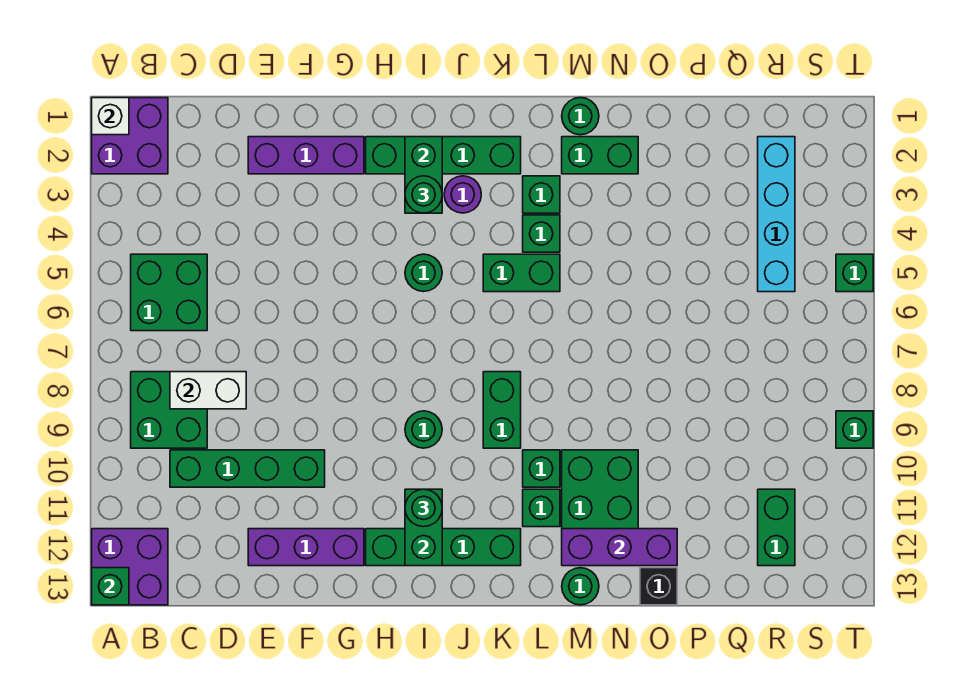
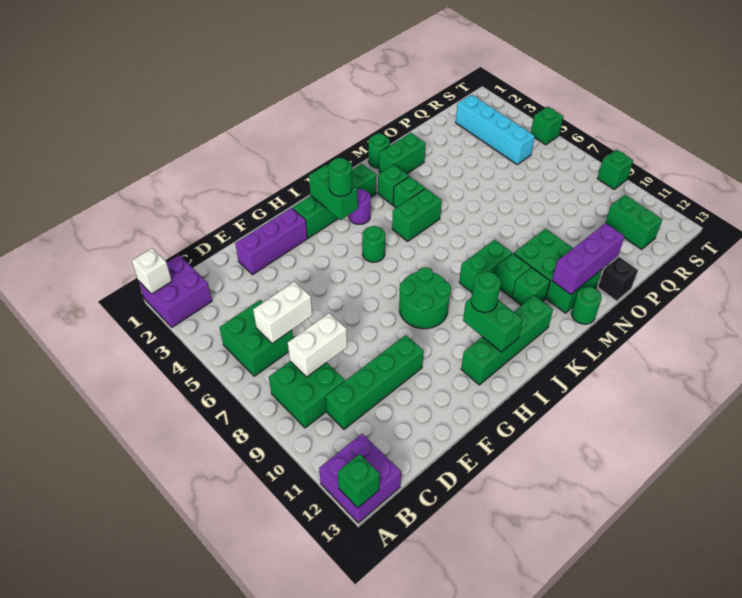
none -> white 1x2 brick [253,282,312,344]
purple 1x3 brick [248,529,364,566] -> none
green 1x1 round brick [405,411,442,448] -> green 2x2 round brick [399,267,451,329]
green 1x2 brick [483,372,521,448] -> green 1x2 brick turned to [459,240,512,293]

